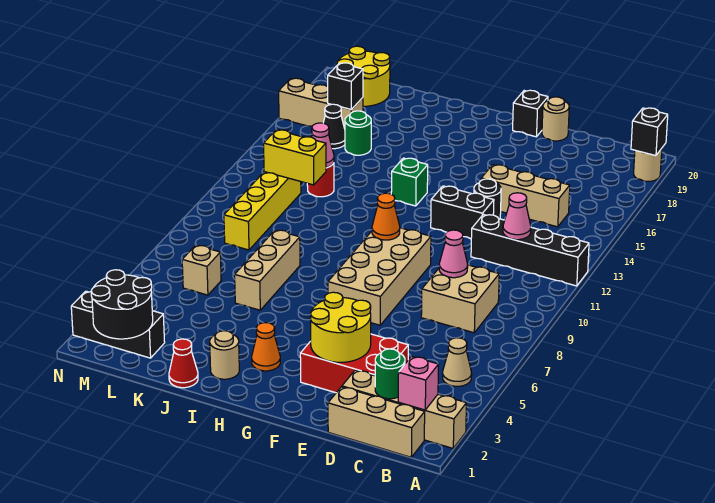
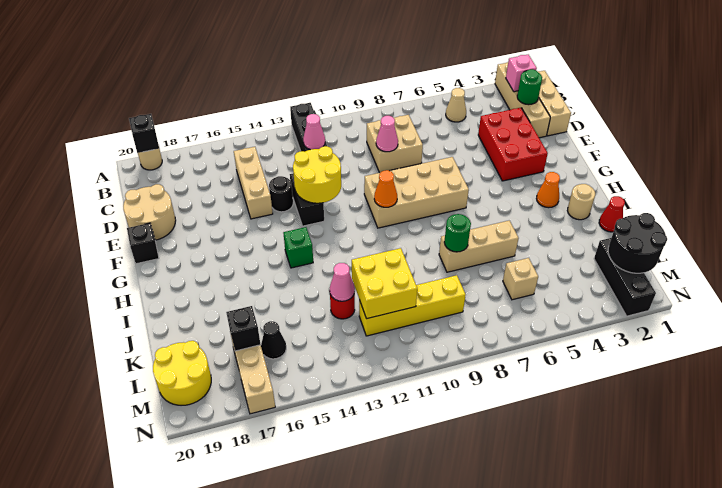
yellow 2x2 round brick [310,292,371,362] -> yellow 2x2 round brick moved to [293,146,341,203]
tan 1x1 round brick [542,97,569,141] -> tan 2x2 round brick [123,184,176,240]
yellow 1x2 brick [264,130,326,185] -> yellow 2x2 brick [352,248,417,319]
green 1x1 round brick [345,111,371,155] -> green 1x1 round brick moved to [444,214,471,252]

